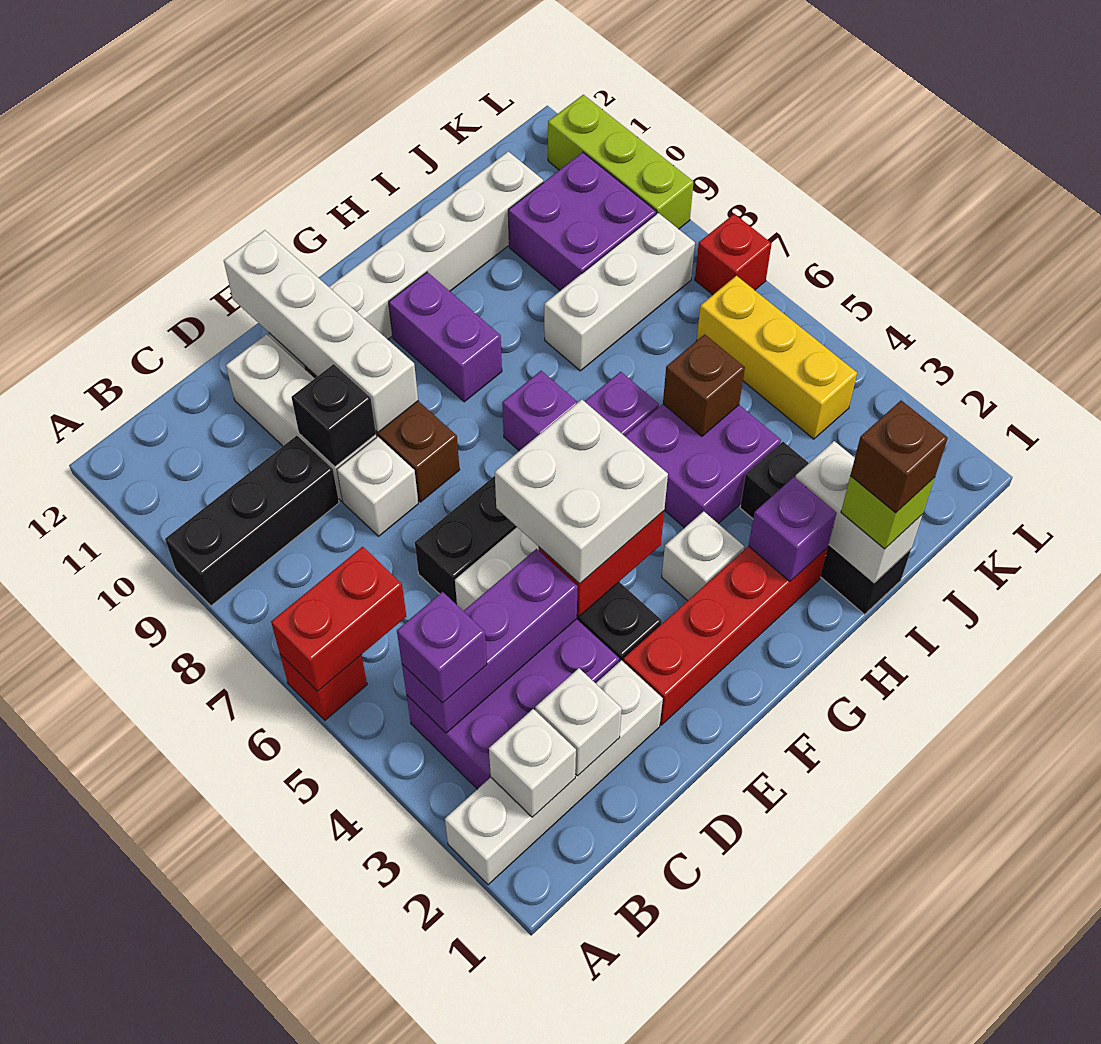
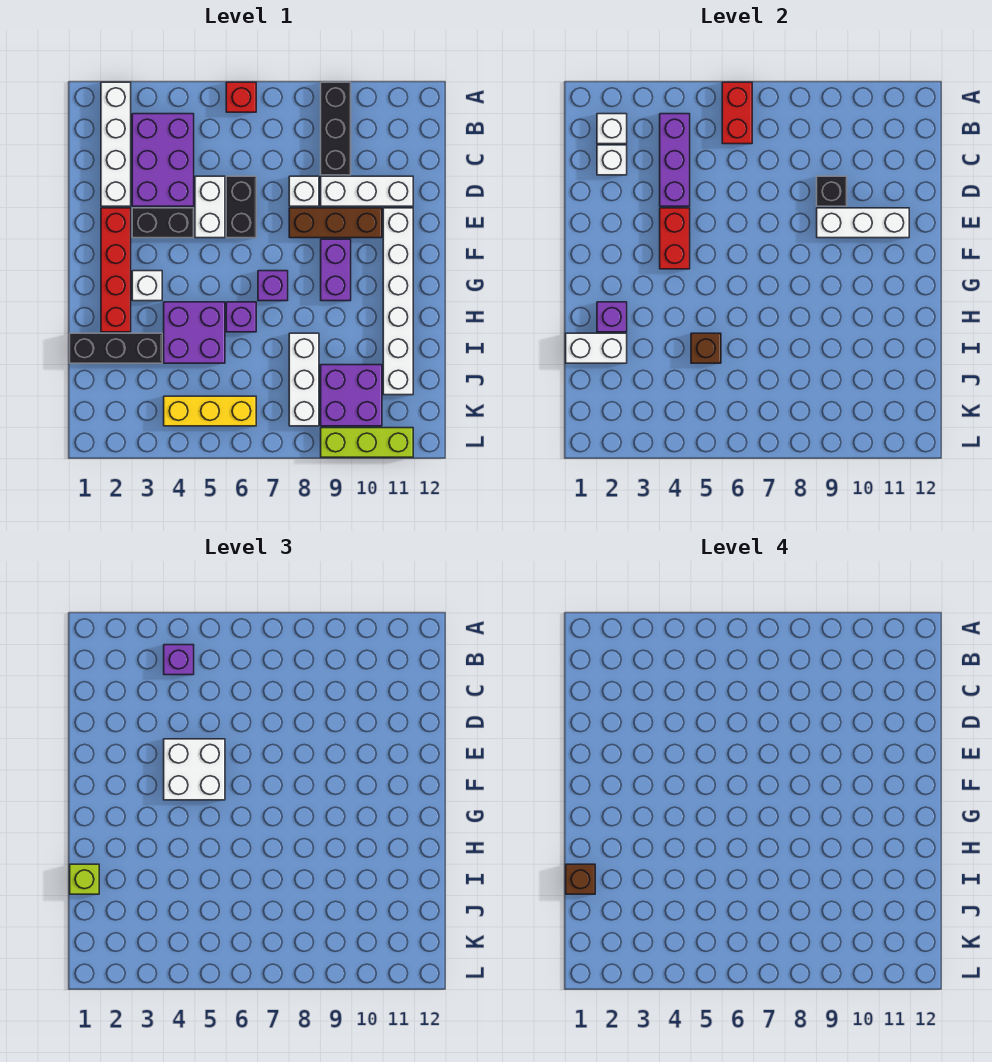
white 1x4 brick [224,230,418,432] -> white 1x3 brick [817,208,909,238]
purple 1x2 brick [389,272,502,402] -> purple 1x2 brick turned to [321,239,351,301]
red 1x1 brick [695,214,772,295] -> none

